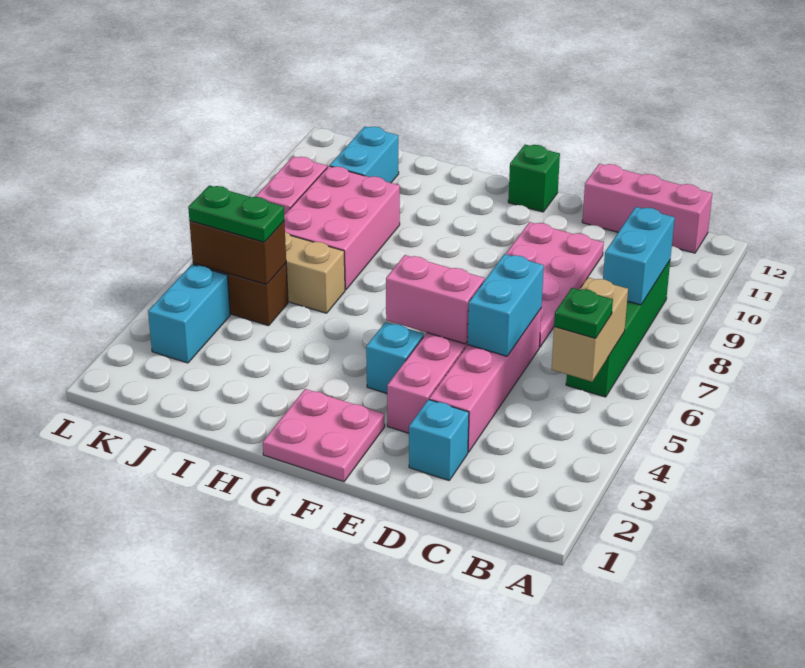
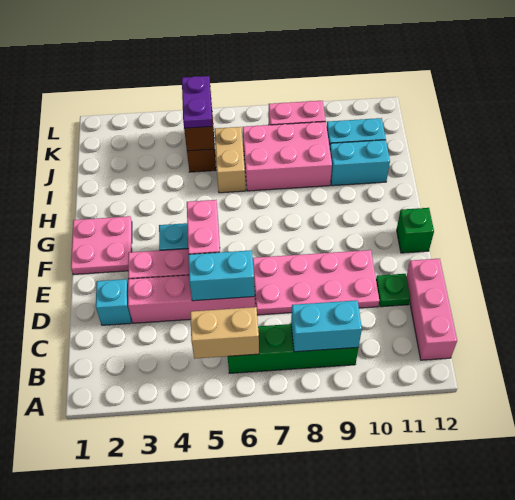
green 1x1 plate [554,288,613,338] -> green 1x1 plate moved to [376,274,410,307]
green 1x2 plate [188,185,284,242] -> purple 1x2 plate [182,76,212,128]
cyan 1x2 brick [148,264,230,363] -> cyan 1x2 brick moved to [330,140,390,186]

